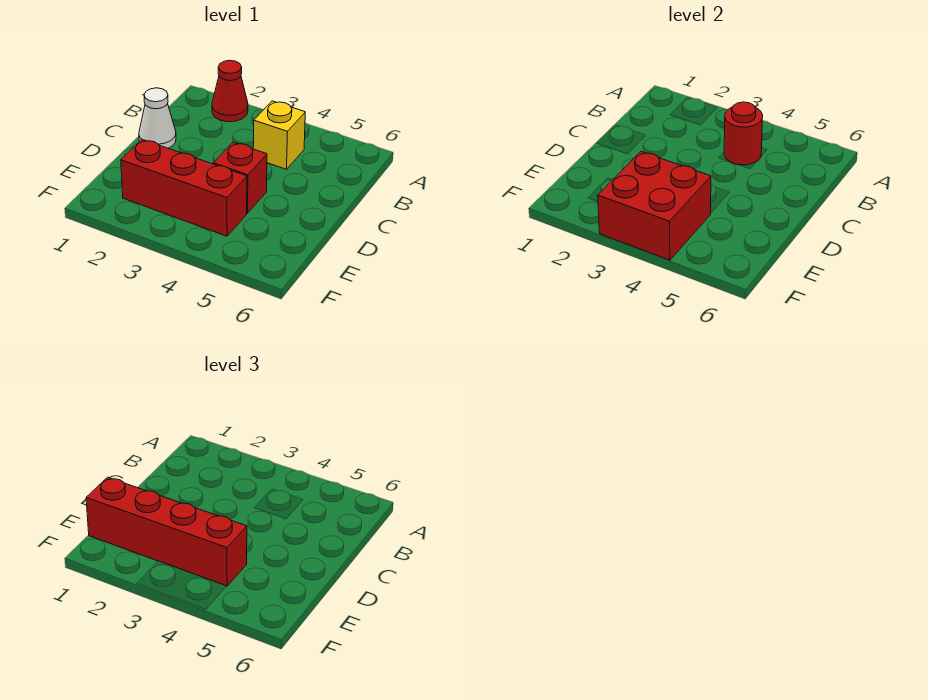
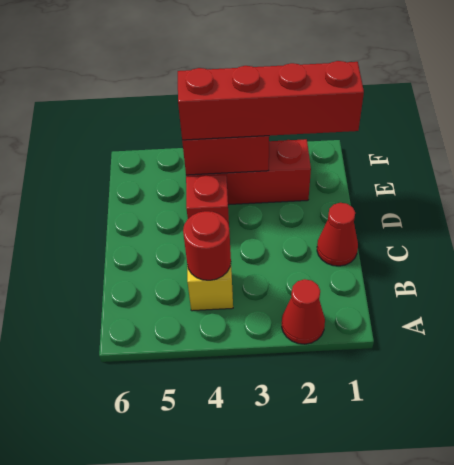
white 1x1 cone [139,88,176,148] -> red 1x1 cone [317,203,358,266]

